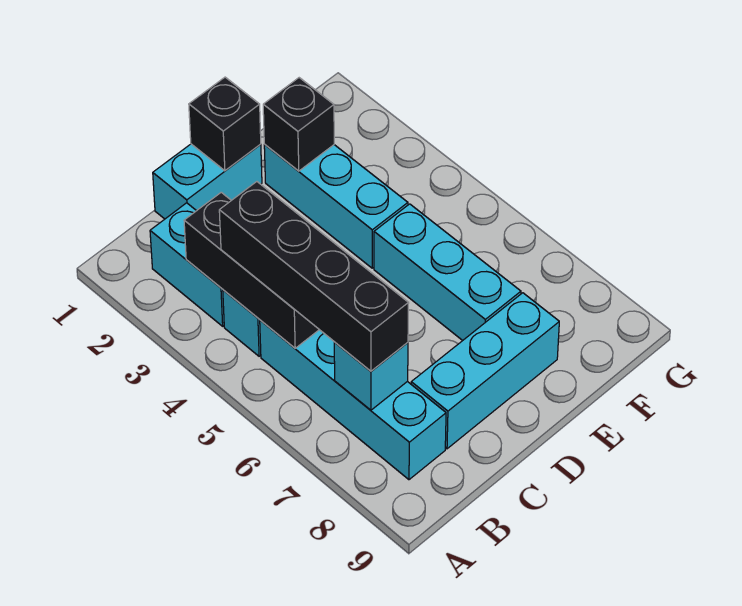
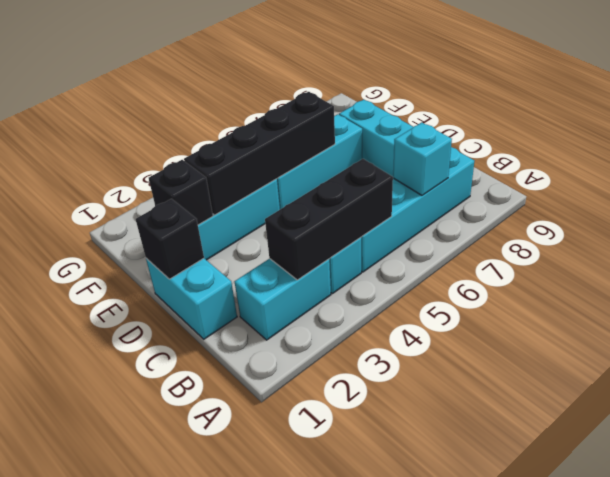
black 1x4 brick [219,182,409,371] -> black 1x4 brick moved to [184,92,335,215]

